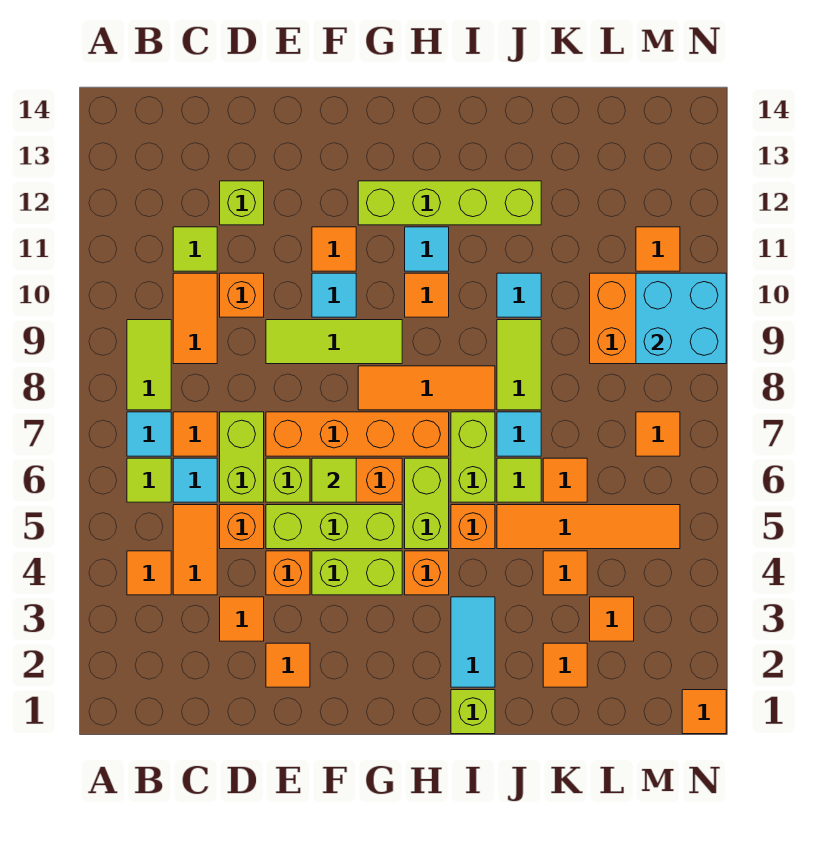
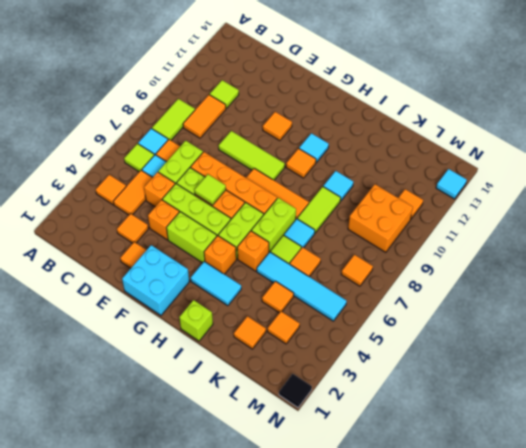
orange 1x1 brick [220,273,264,317] -> none
lime 1x1 brick [220,181,264,225] -> none
cyan 1x1 tile [312,273,356,317] -> cyan 1x1 tile moved to [436,169,467,199]
lime 1x4 brick [358,181,541,225] -> none
cyan 1x2 tile [451,597,495,687] -> cyan 1x2 tile turned to [191,261,241,306]
orange 1x4 tile [497,505,680,549] -> cyan 1x4 tile [257,252,347,321]
cyan 2x2 brick [636,273,726,364] -> cyan 2x2 brick moved to [122,245,189,315]
orange 1x1 tile [682,690,726,734] -> black 1x1 tile [279,374,312,407]

